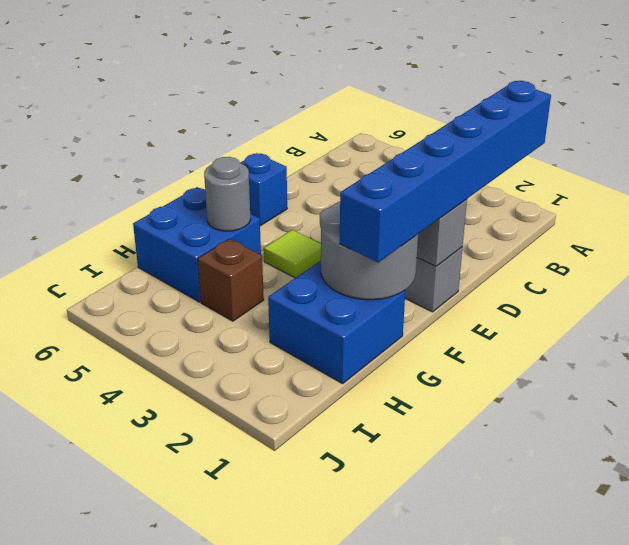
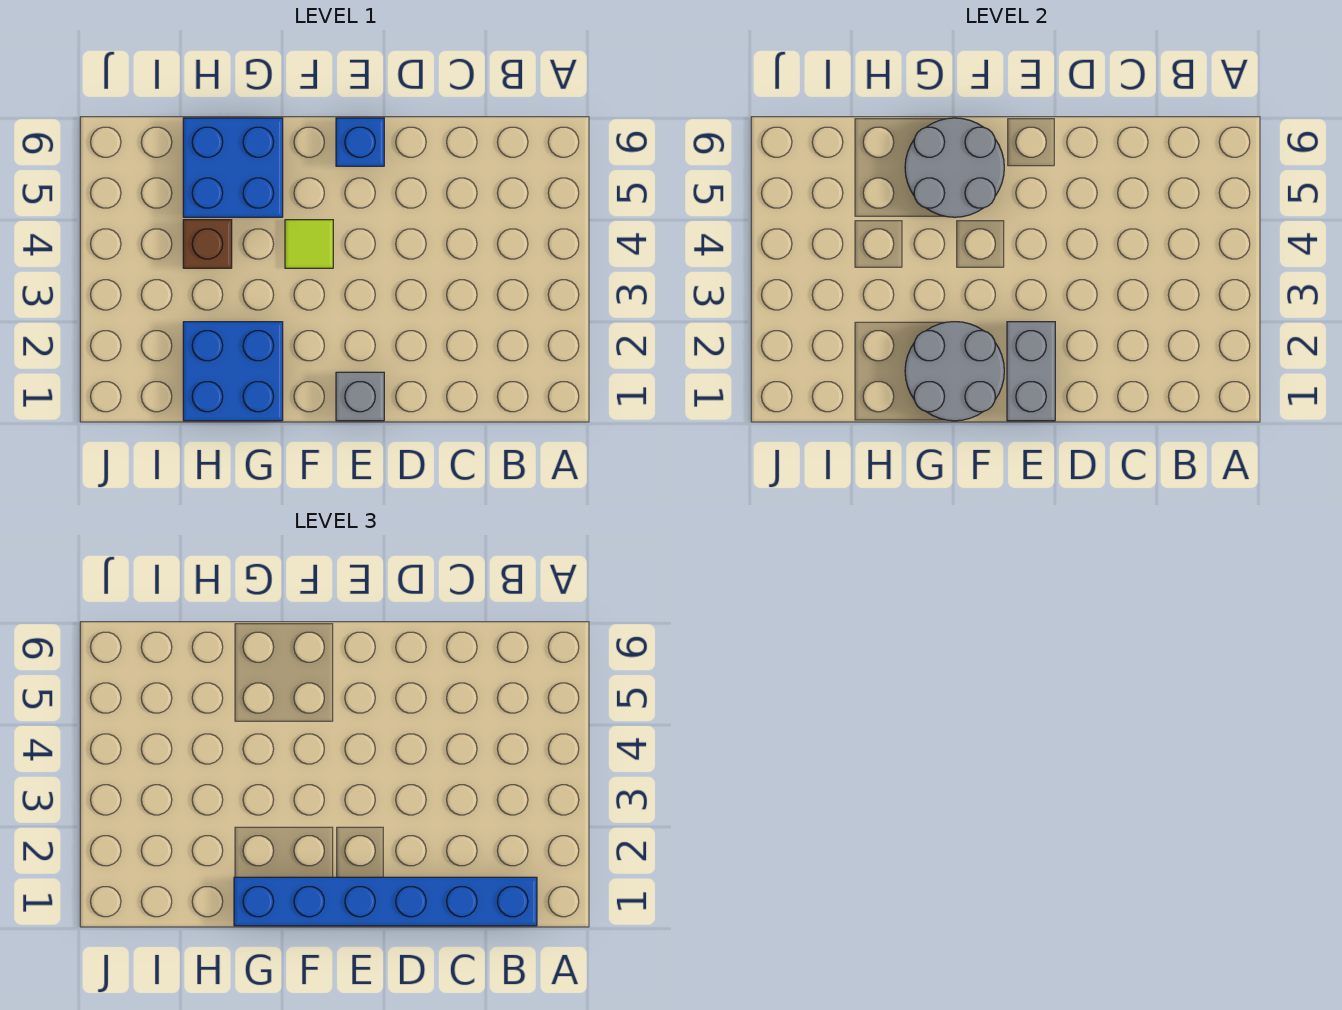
grey 1x1 round brick [204,157,251,231] -> grey 2x2 round brick [905,118,1004,217]

